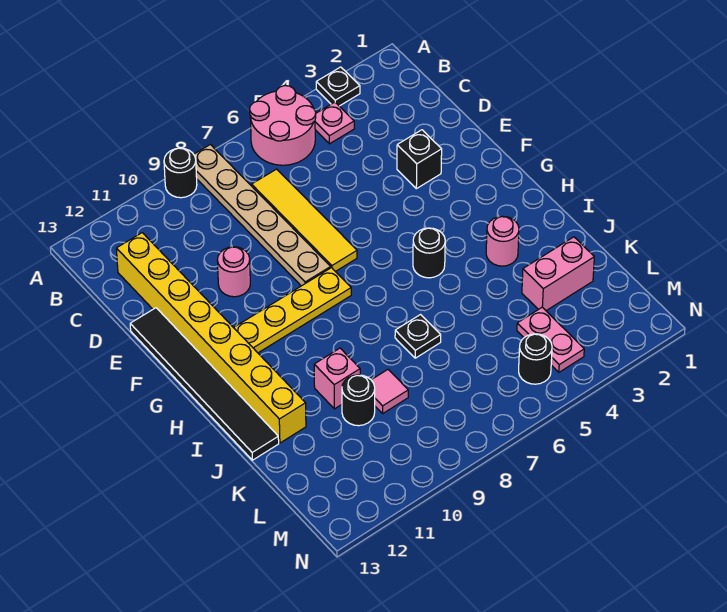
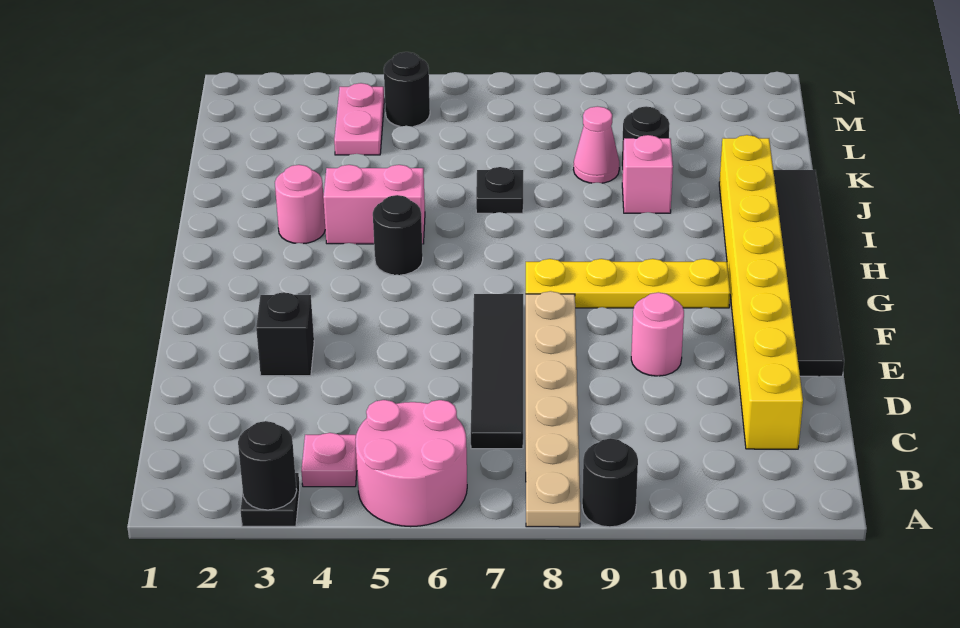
none -> black 1x1 round brick [238,421,297,510]
yellow 1x4 tile [252,169,357,272] -> black 1x4 tile [471,294,523,449]
pink 1x2 brick [522,237,594,311] -> pink 1x2 brick moved to [323,165,425,244]
pink 1x1 tile [371,370,408,413] -> pink 1x1 cone [573,106,619,183]

